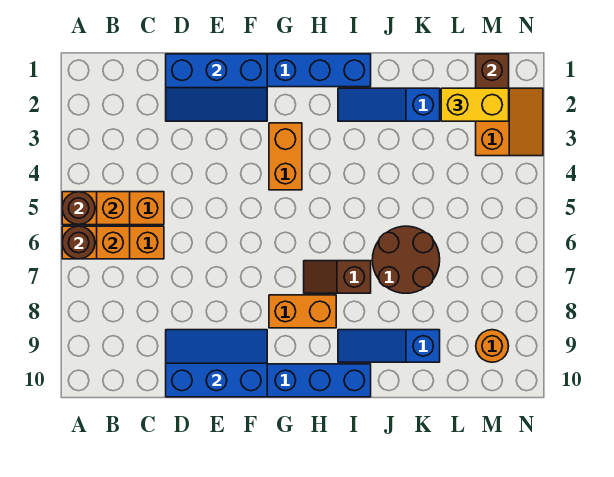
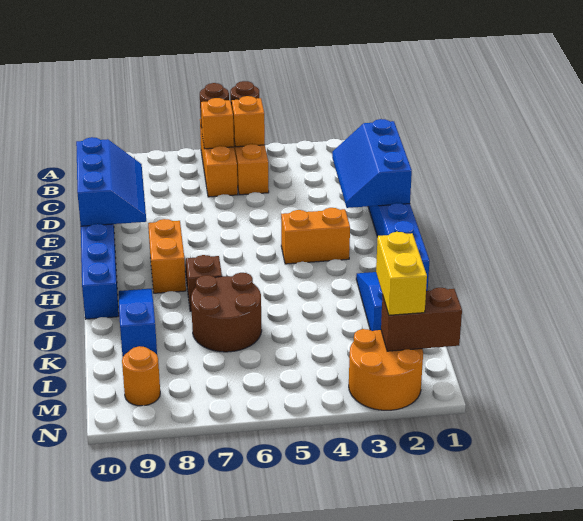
orange 2x2 slope [476,88,543,156] -> orange 2x2 round brick [349,329,423,410]

